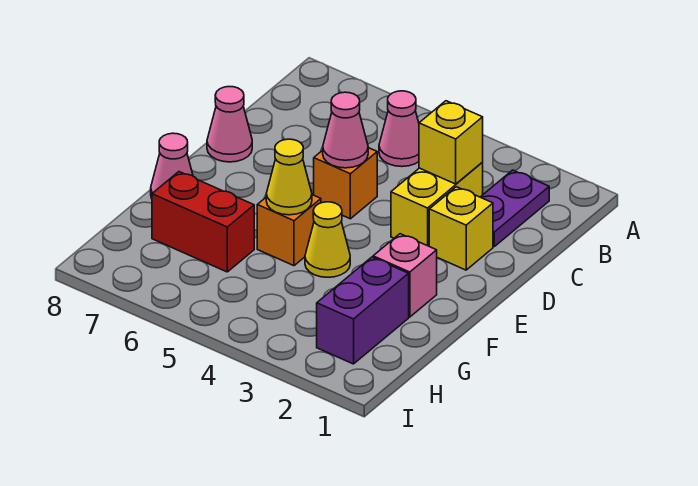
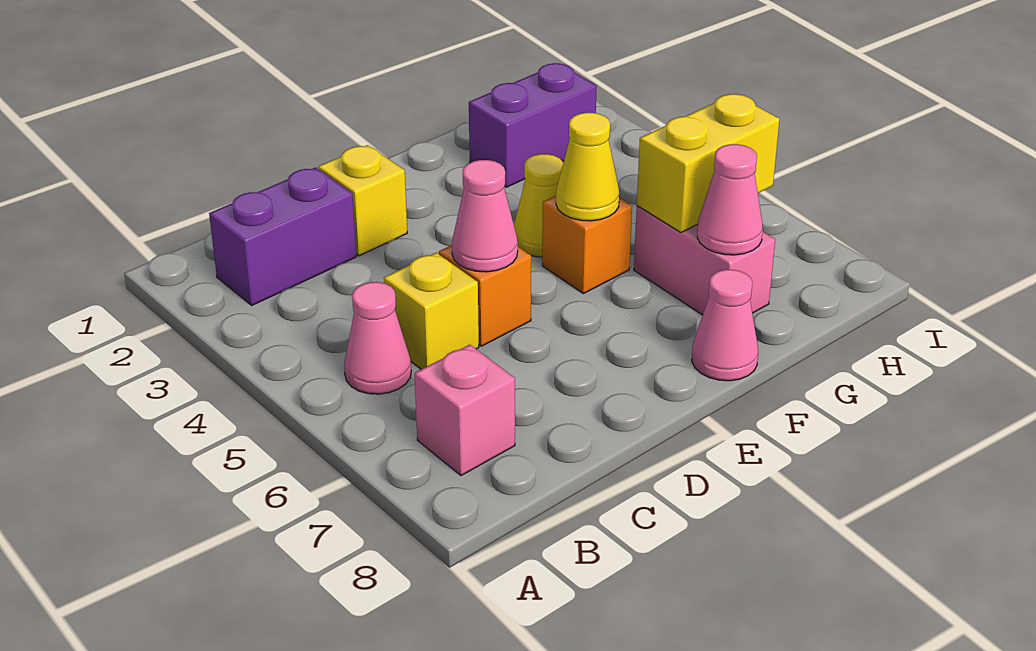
purple 1x2 plate [481,170,549,246] -> purple 1x2 brick [209,167,356,305]
yellow 1x2 brick [391,163,483,246] -> yellow 1x2 brick moved to [637,94,779,233]
yellow 1x1 brick [419,101,483,184] -> yellow 1x1 brick moved to [384,253,479,369]
pink 1x1 cone [207,87,252,162] -> pink 1x1 cone moved to [697,144,763,255]
pink 1x1 brick [373,234,437,317] -> pink 1x1 brick moved to [414,345,515,476]
red 1x2 brick [152,172,254,272] -> pink 1x2 brick [634,206,775,315]

